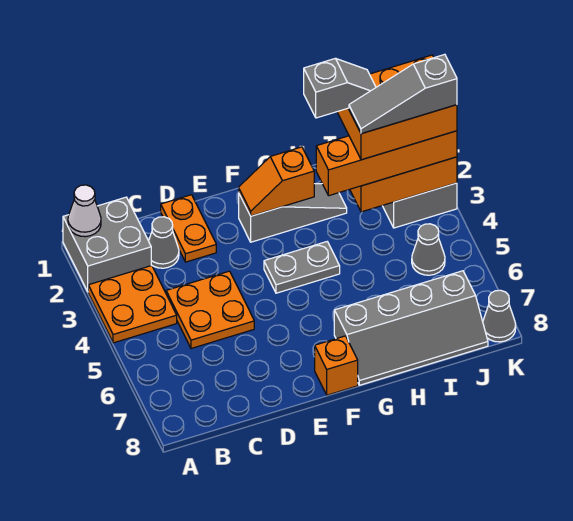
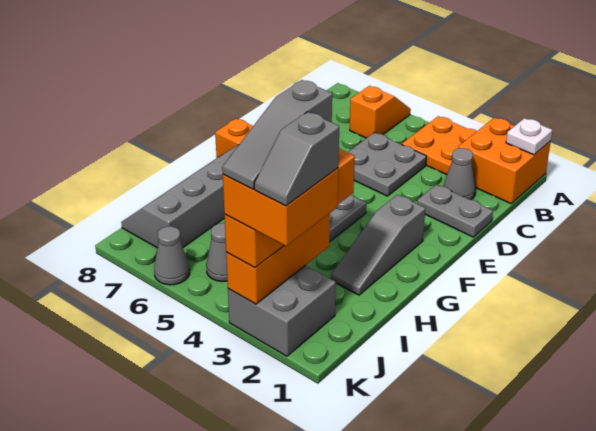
grey 2x2 brick [63,197,151,291] -> orange 2x2 brick [458,117,551,204]
white 1x1 cone [68,185,101,237] -> white 1x1 plate [506,118,552,155]
orange 2x2 plate [166,271,254,348] -> grey 2x2 plate [348,133,426,196]
orange 1x2 plate [161,195,216,262] -> grey 1x2 plate [417,184,493,237]
orange 1x2 slope [239,147,314,216] -> orange 1x2 slope moved to [350,86,411,138]
grey 1x2 slope [304,58,376,118] -> grey 1x2 slope moved to [254,112,339,206]
orange 2x3 brick [337,55,457,160] -> orange 2x2 brick [223,168,338,246]
grey 1x3 slope [349,54,457,134] -> grey 1x3 slope turned to [222,80,332,189]
grey 1x1 cone [483,290,516,342] -> grey 1x1 cone moved to [154,226,189,285]

